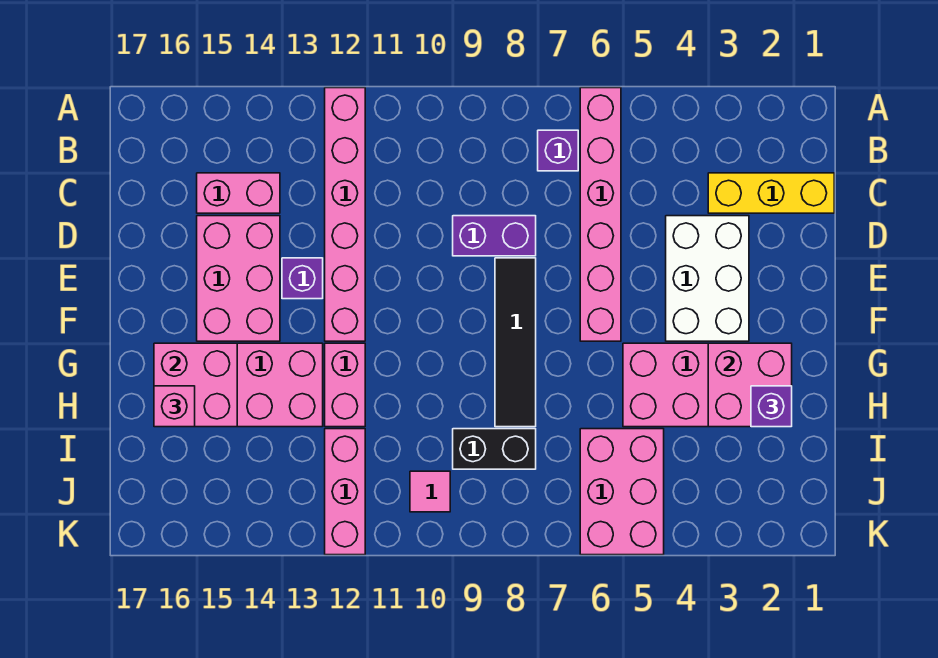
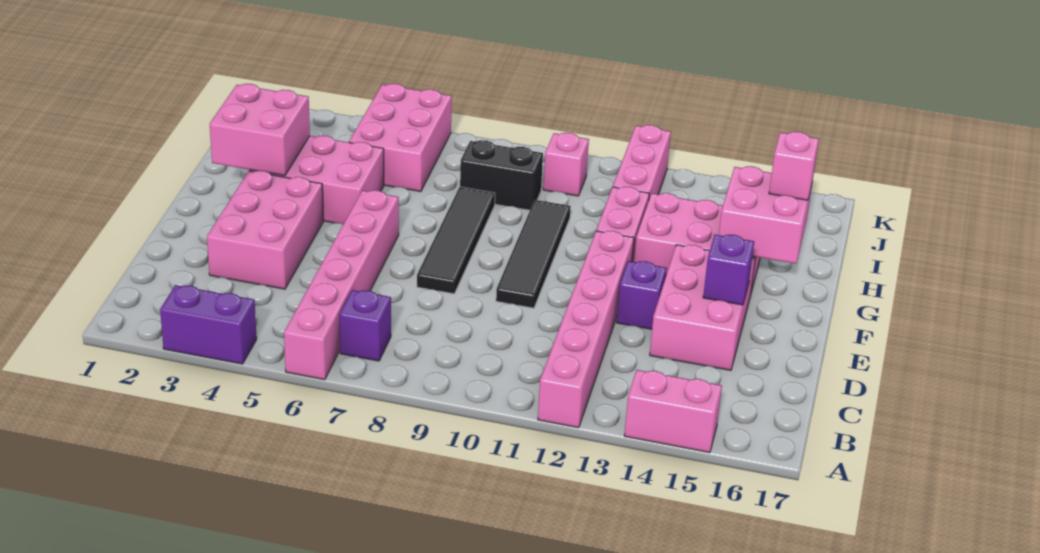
yellow 1x3 brick [708,173,834,213] -> none
pink 1x2 brick [197,173,280,213] -> pink 1x2 brick moved to [624,370,722,453]
white 2x3 brick [666,216,749,341] -> pink 2x3 brick [207,171,323,289]
purple 1x2 brick [453,216,536,256] -> purple 1x2 brick moved to [160,285,257,364]
none -> black 1x4 tile [496,200,571,308]
purple 1x1 brick [751,386,792,427] -> purple 1x1 brick moved to [703,235,754,305]
pink 1x1 tile [410,471,450,512] -> pink 1x1 brick [543,133,589,196]

